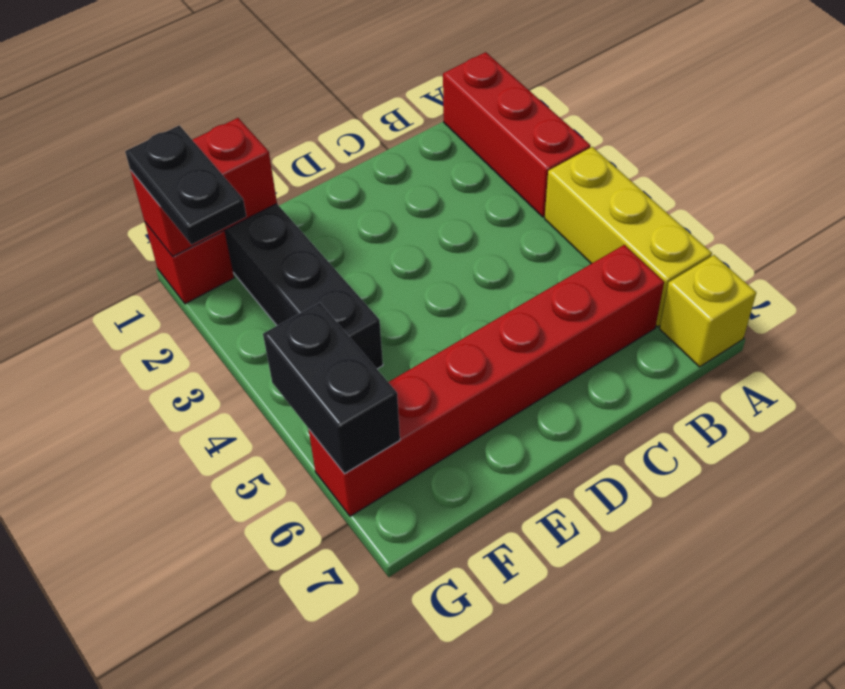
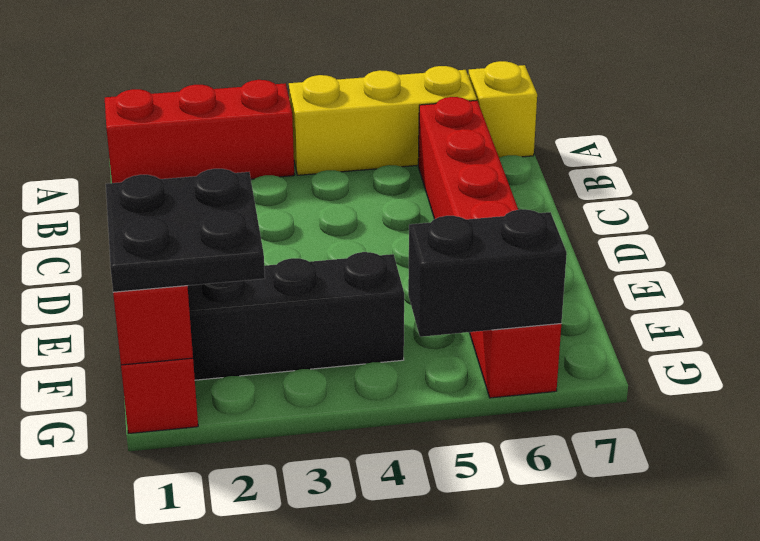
black 1x2 plate [125,125,246,245] -> black 2x2 plate [106,169,265,292]

